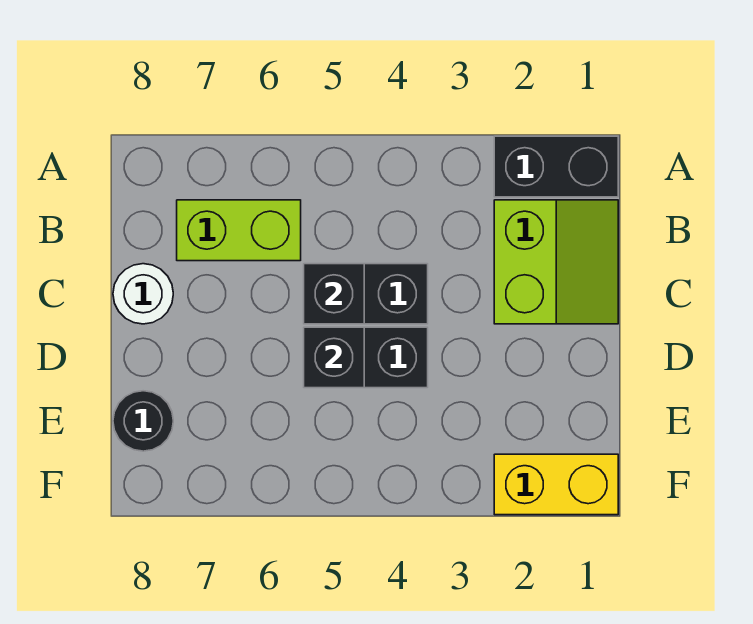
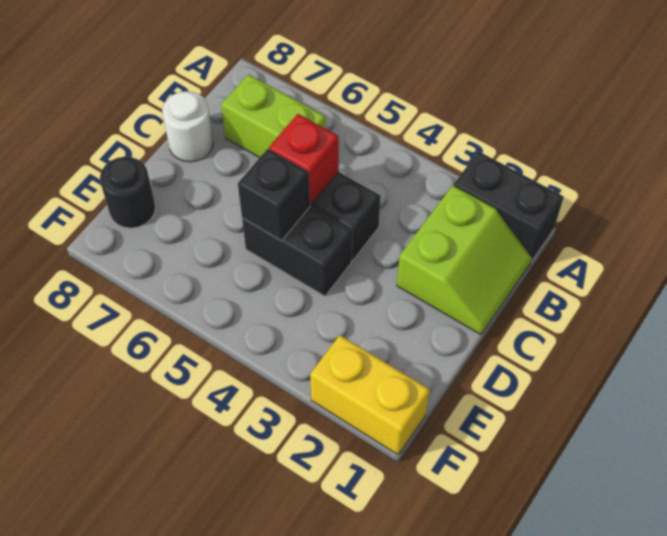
black 1x1 brick [304,264,364,324] -> red 1x1 brick [269,114,339,205]

